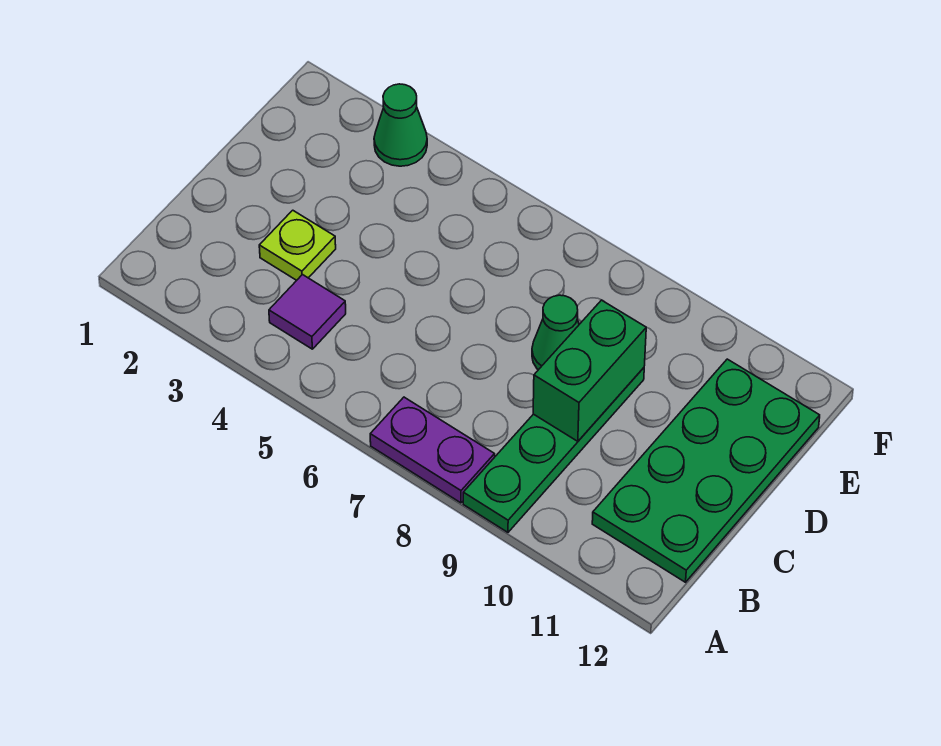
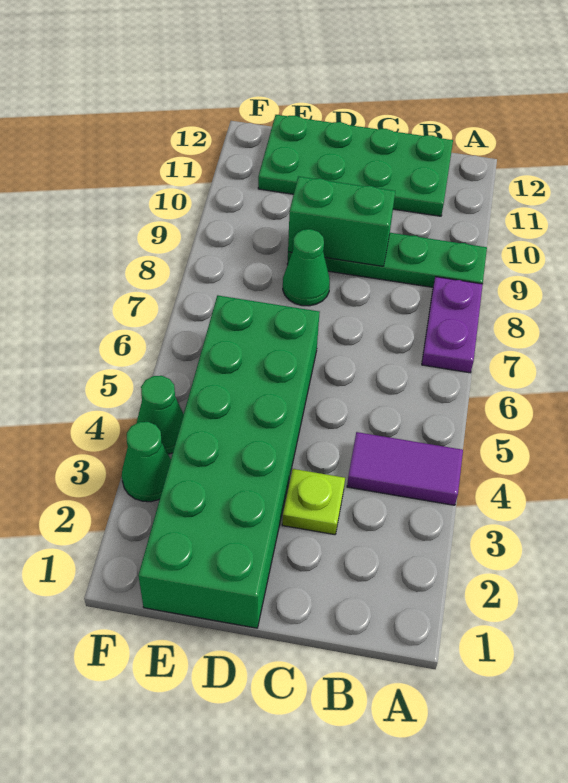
purple 1x1 tile [269,275,346,349] -> purple 1x2 tile [347,432,463,505]
none -> green 2x6 brick [138,295,320,628]
none -> green 1x1 cone [137,376,184,454]

